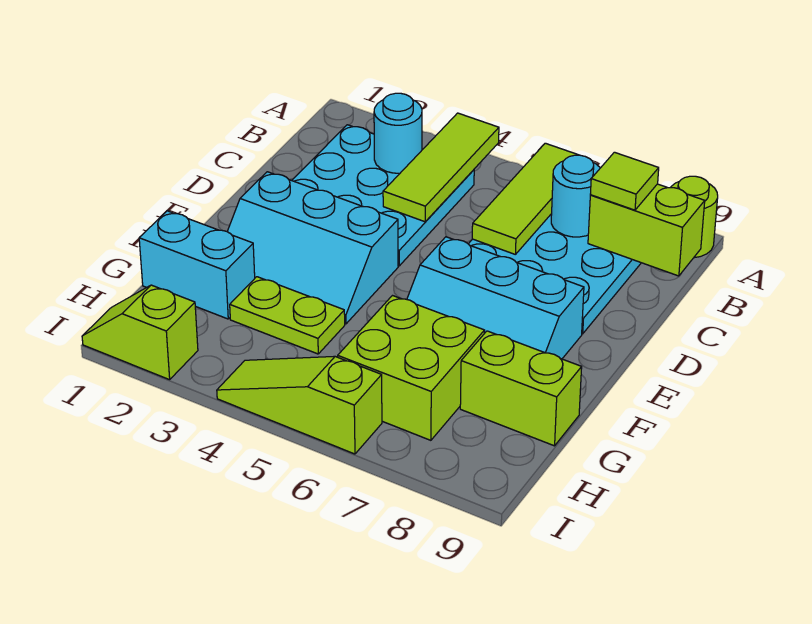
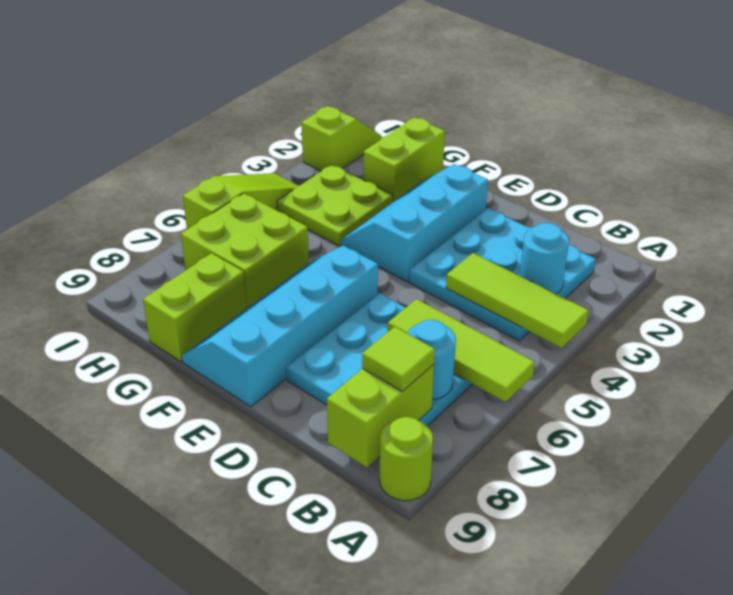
cyan 2x3 slope [407,237,584,359] -> cyan 2x4 slope [182,245,378,407]
cyan 1x2 brick [139,211,255,319] -> lime 1x2 brick [364,117,445,202]
lime 1x2 plate [230,277,345,354] -> lime 2x2 plate [277,165,393,246]

